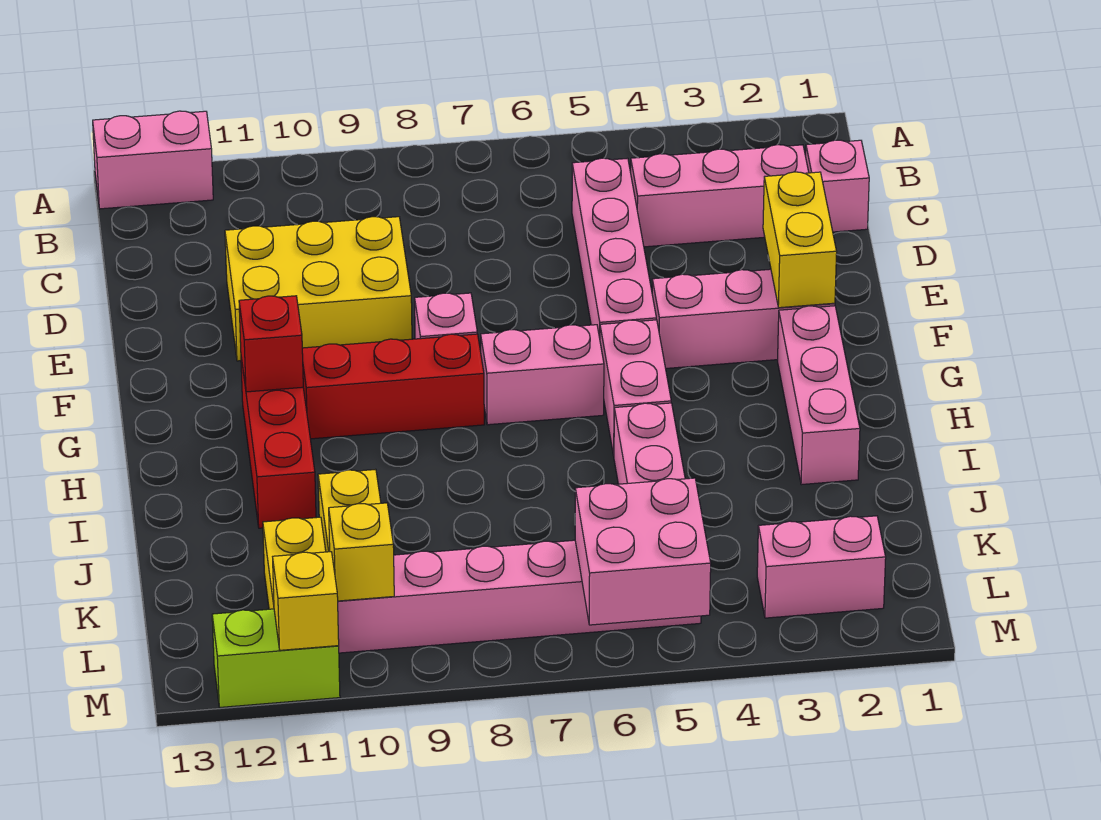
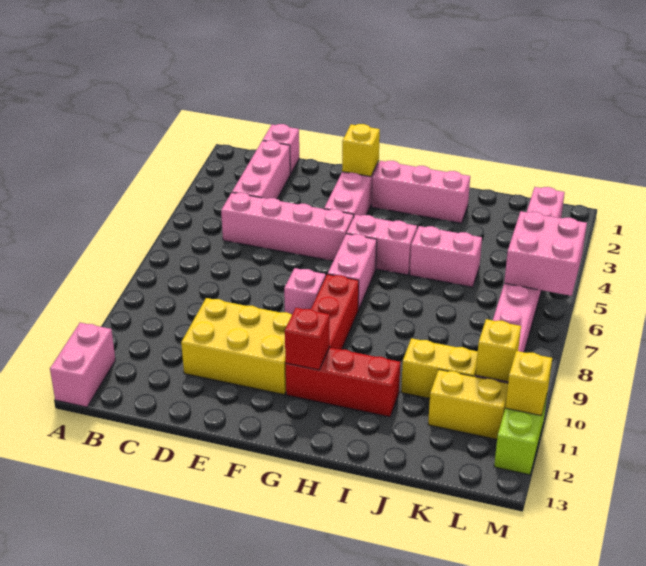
yellow 2x3 brick [225,217,412,361] -> yellow 2x3 brick turned to [181,298,292,395]
yellow 1x2 brick [763,172,837,308] -> yellow 1x1 brick [342,124,380,176]

